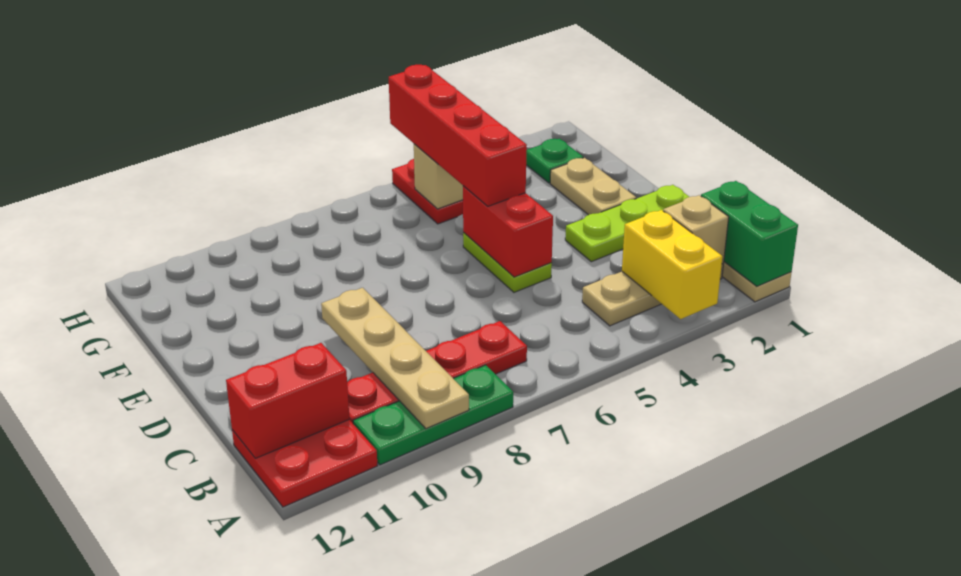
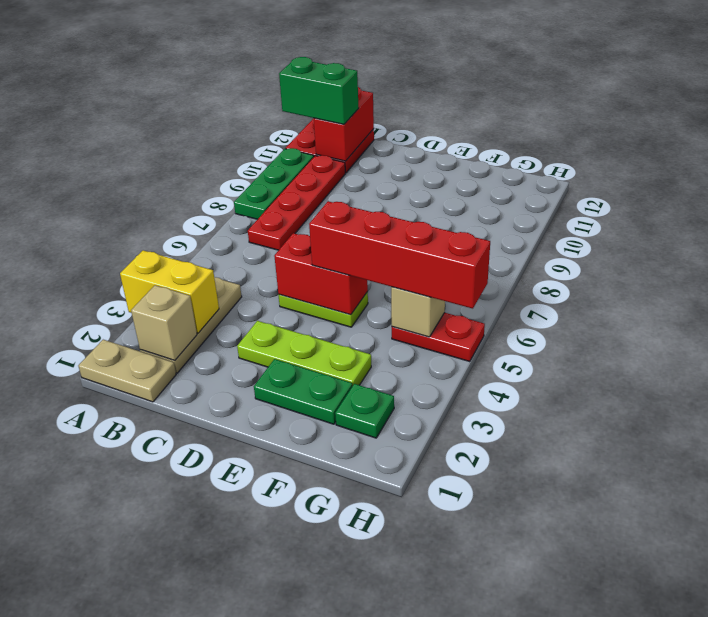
green 1x2 brick [701,181,798,286] -> green 1x2 brick moved to [279,57,359,124]
tan 1x4 plate [321,288,469,429] -> none
lime 1x3 plate [565,185,689,262] -> lime 1x3 plate turned to [237,321,371,386]
tan 1x2 plate [550,158,636,215] -> green 1x2 plate [254,359,352,424]

